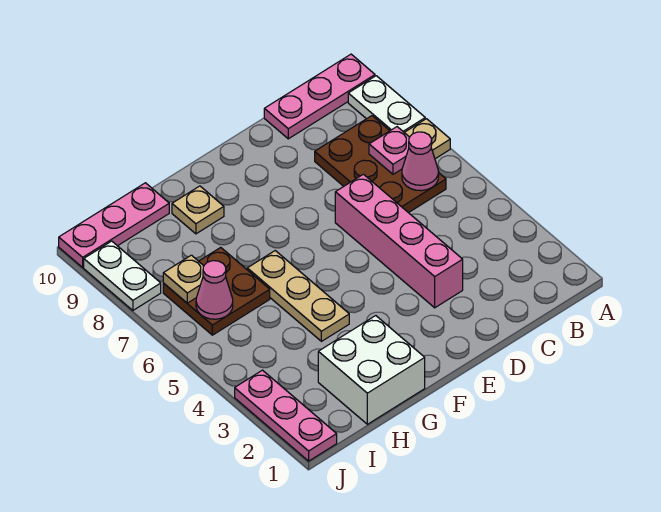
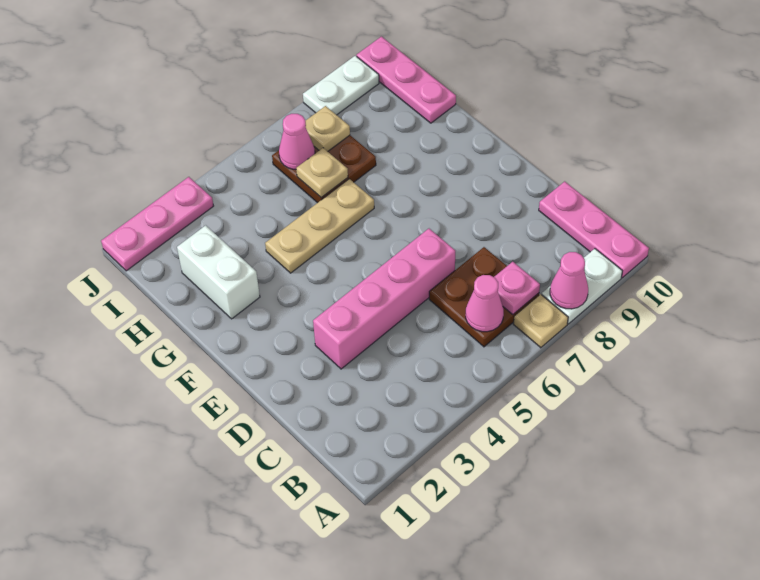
none -> pink 1x1 cone [550,252,588,309]
brown 2x3 plate [315,116,446,213] -> brown 2x2 plate [429,247,539,347]
white 2x2 brick [318,316,425,424] -> white 1x2 brick [177,225,260,319]
tan 1x1 plate [172,186,224,234] -> tan 1x1 plate moved to [296,148,348,198]

